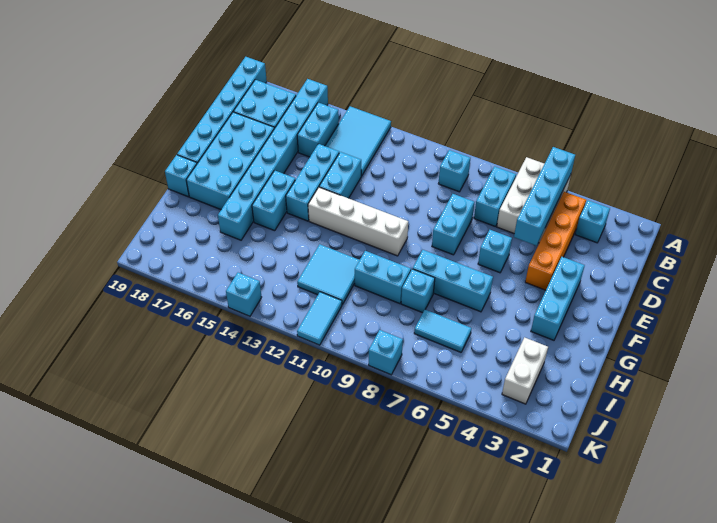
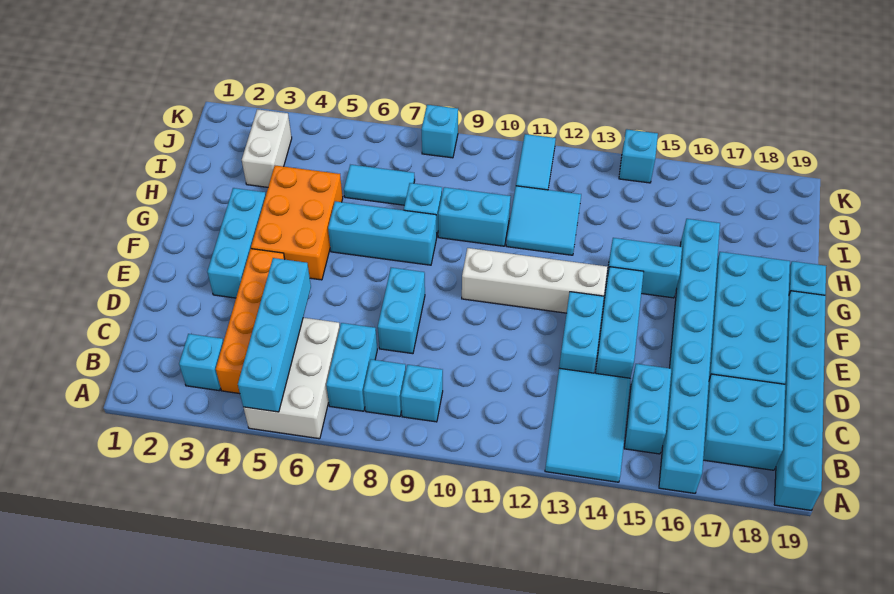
cyan 1x1 brick [478,230,512,273] -> cyan 1x1 brick moved to [364,359,406,417]
none -> orange 2x3 brick [251,166,343,280]
cyan 1x2 brick [252,170,295,231] -> cyan 1x2 brick turned to [606,238,682,298]

